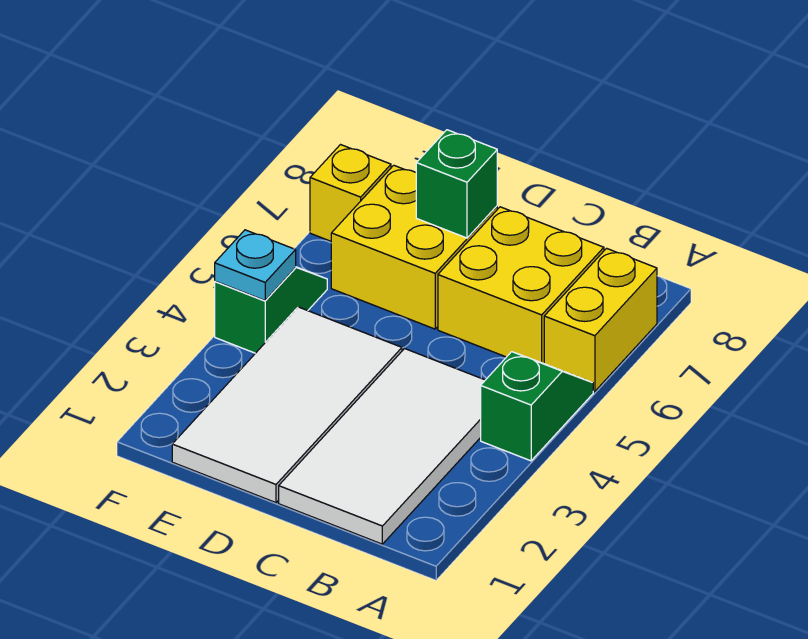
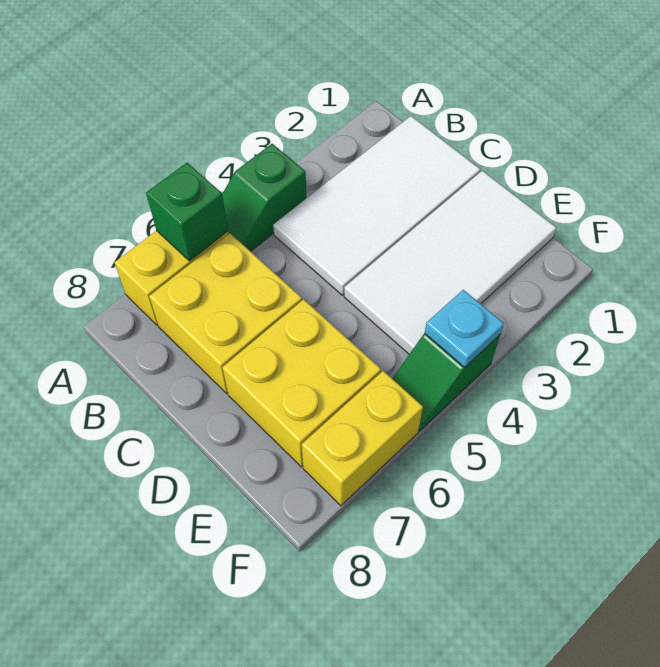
green 1x1 brick [416,130,497,238] -> green 1x1 brick moved to [146,163,228,261]
yellow 1x1 brick [310,145,391,241] -> yellow 1x2 brick [302,371,423,506]

